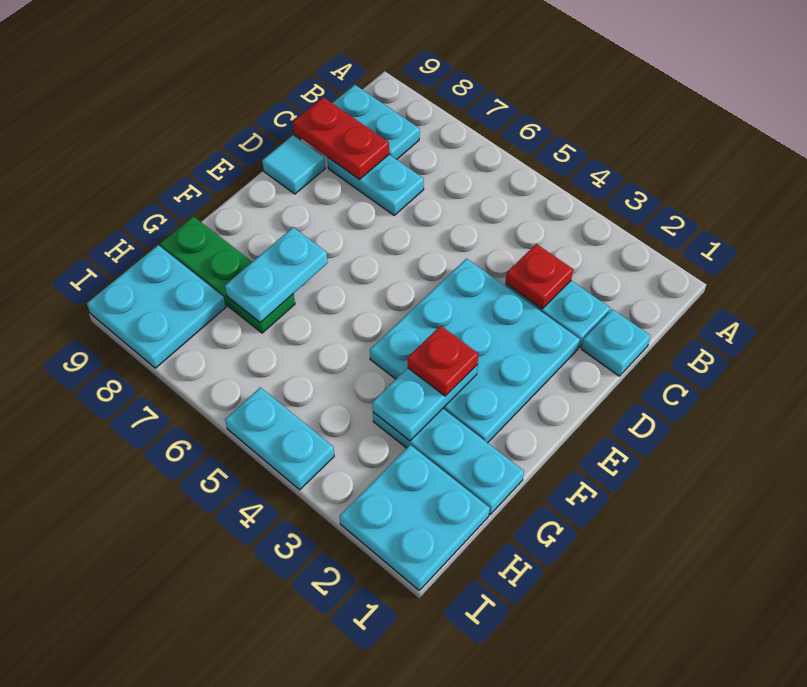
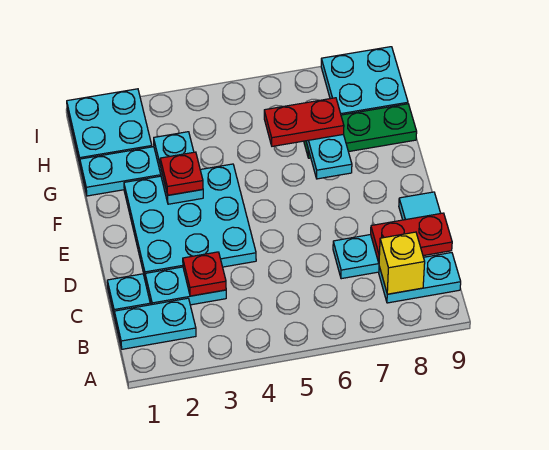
none -> yellow 1x1 brick [379,232,425,294]
none -> red 1x2 plate [264,98,344,146]
cyan 1x2 plate [225,387,334,490] -> cyan 1x2 plate moved to [114,298,196,349]

